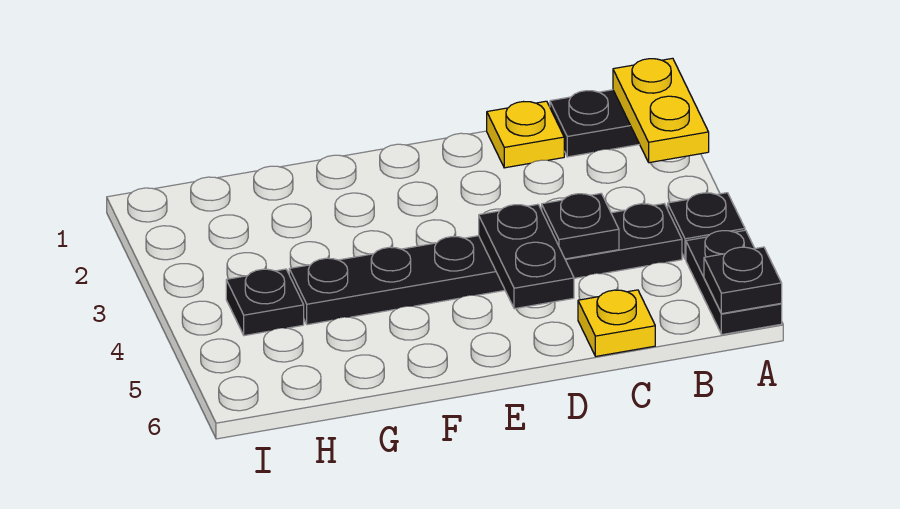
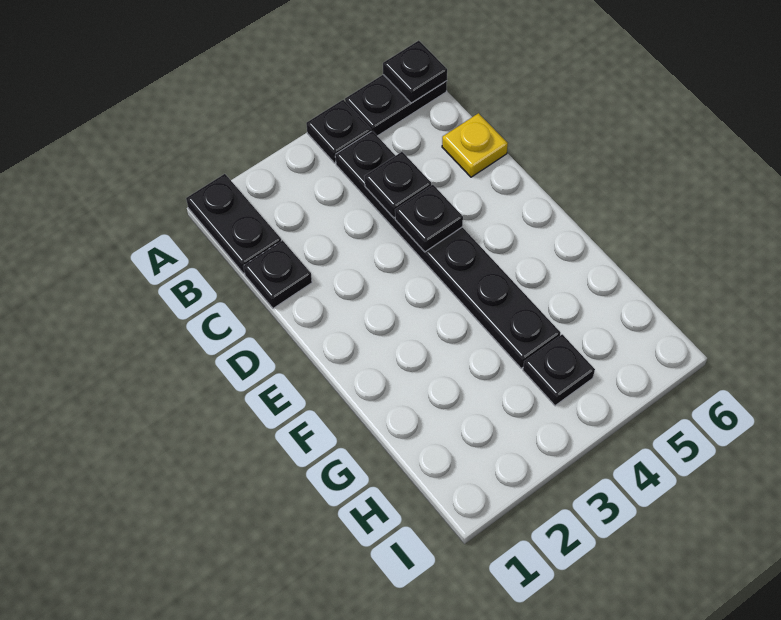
yellow 1x2 plate [613,58,709,163] -> none
yellow 1x1 plate [487,101,564,168] -> black 1x1 plate [243,240,312,308]
black 1x2 plate [479,204,574,309] -> black 1x1 plate [395,185,463,252]

